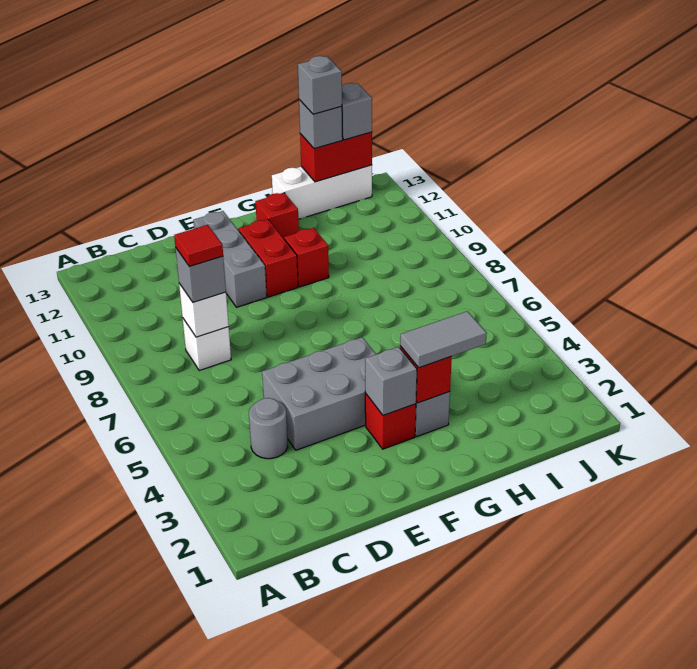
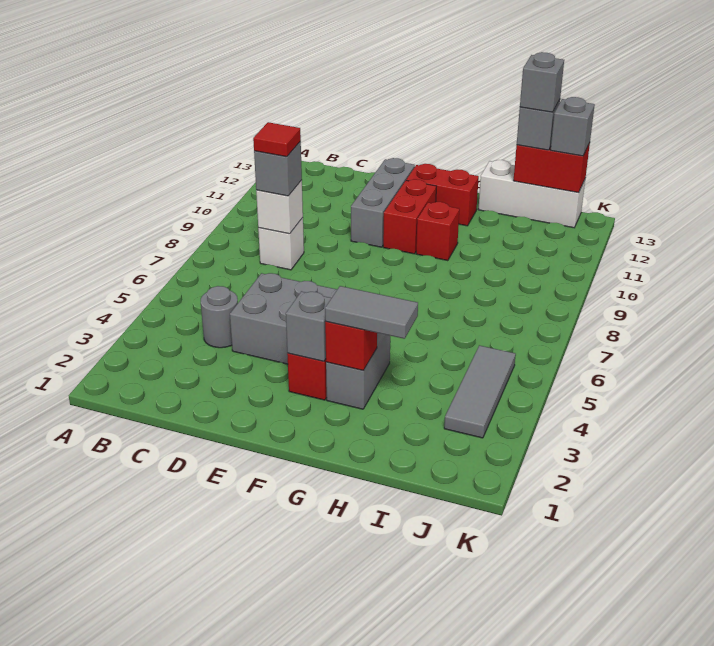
red 1x1 brick [255,193,299,238] -> red 1x2 brick [407,164,479,226]
none -> grey 1x3 tile [444,345,516,438]

